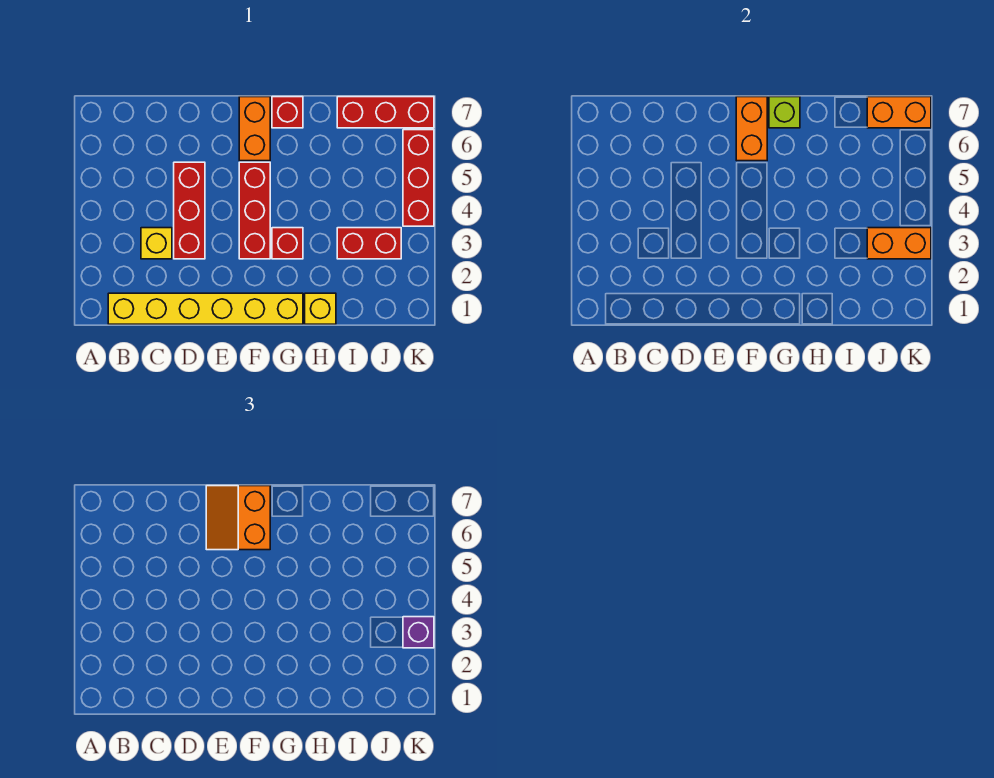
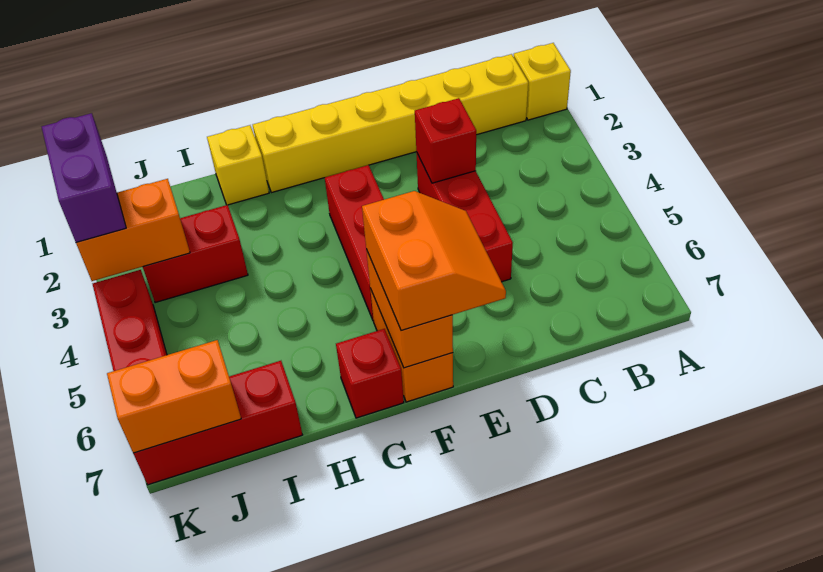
yellow 1x1 brick [141,228,172,259] -> yellow 1x1 brick moved to [514,43,571,120]
red 1x1 brick [272,228,303,259] -> red 1x1 brick moved to [415,98,476,183]
lime 1x1 brick [769,97,800,128] -> none
purple 1x1 brick [403,617,434,648] -> purple 1x2 brick [42,113,126,242]

